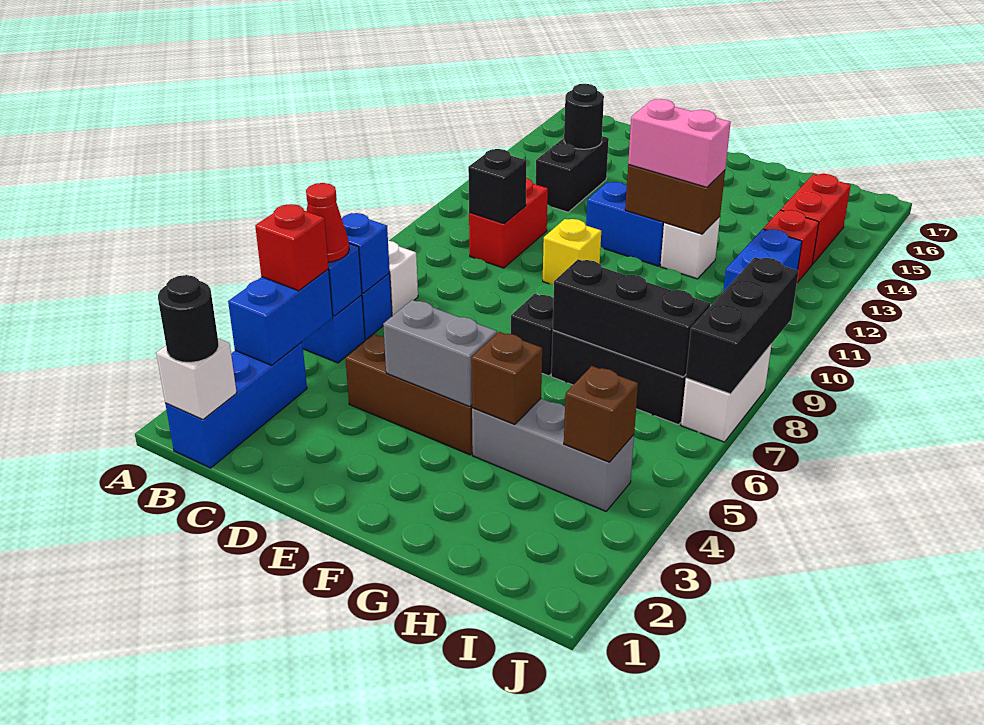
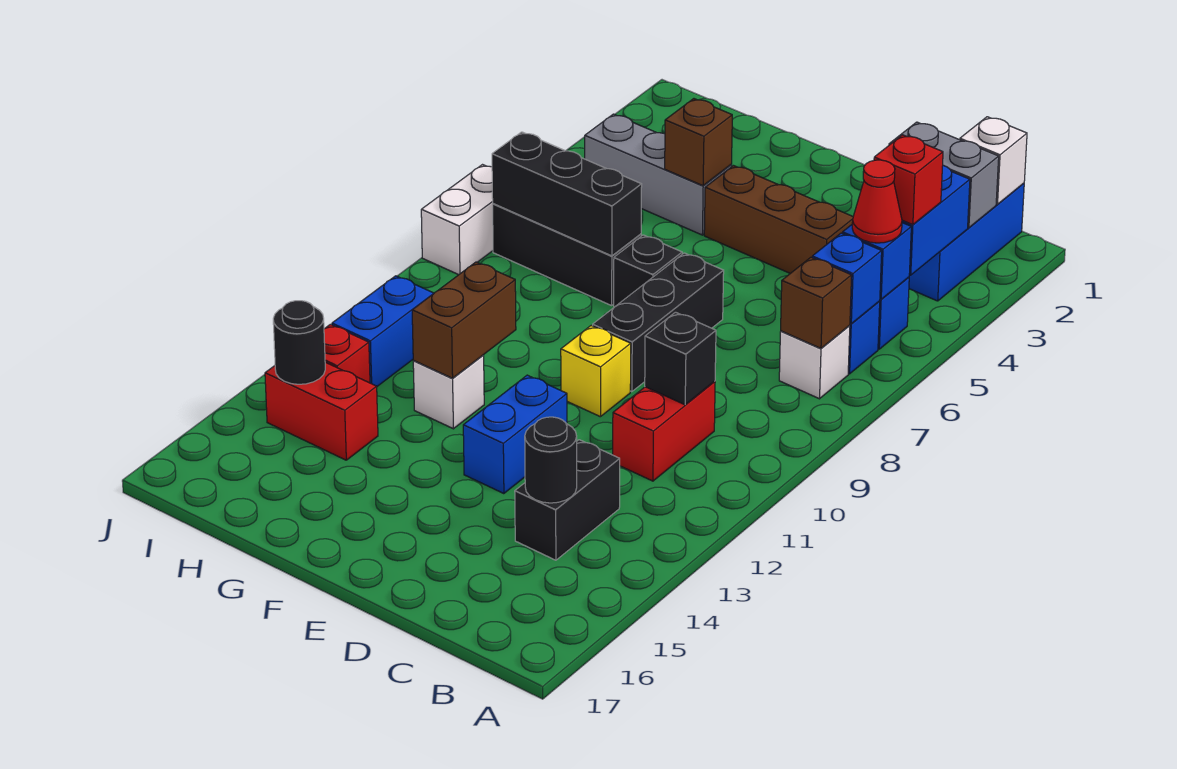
black 1x1 round brick [158,275,219,362] -> black 1x1 round brick moved to [273,301,325,384]
grey 1x2 brick [383,300,497,407] -> grey 1x2 brick moved to [889,122,999,228]
blue 1x2 brick [586,182,664,266] -> blue 1x2 brick turned to [463,375,567,494]
brown 1x2 brick [625,165,725,234] -> brown 1x2 brick turned to [412,262,516,378]
pink 1x2 brick [628,99,731,187] -> none
brown 1x1 brick [564,366,638,462] -> brown 1x1 brick moved to [781,257,852,348]
red 1x2 brick [781,174,851,264] -> red 1x2 brick turned to [265,362,378,460]
black 1x3 brick [686,257,799,394] -> black 1x3 brick moved to [593,253,724,392]

